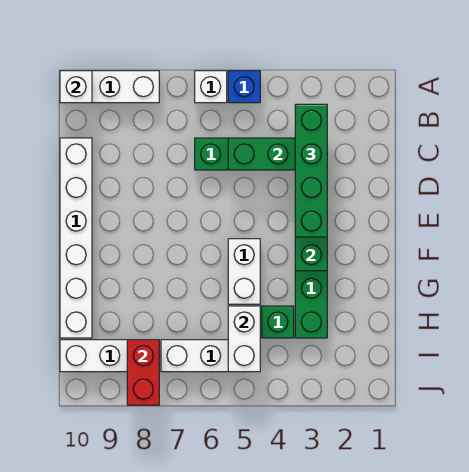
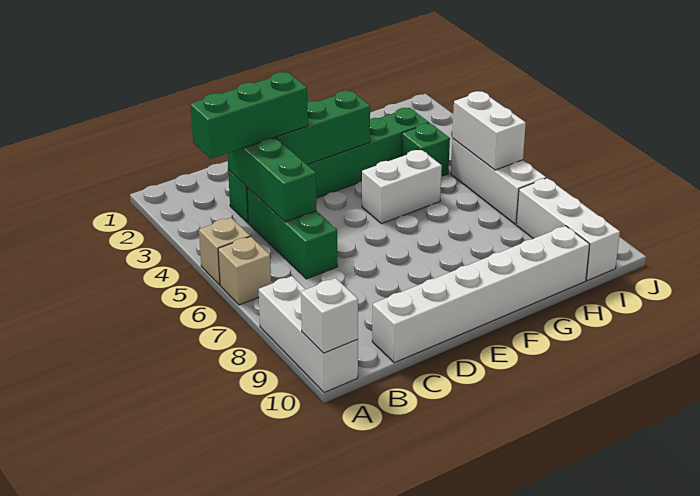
blue 1x1 brick [228,71,260,103] -> tan 1x1 brick [199,218,250,285]
white 1x1 brick [195,71,227,103] -> tan 1x1 brick [218,236,271,305]
green 1x4 brick [295,104,327,237] -> green 1x3 brick [190,72,308,159]
white 1x2 brick [228,306,260,372] -> white 1x2 brick turned to [452,91,526,170]
red 1x2 brick [127,340,159,405] -> none

